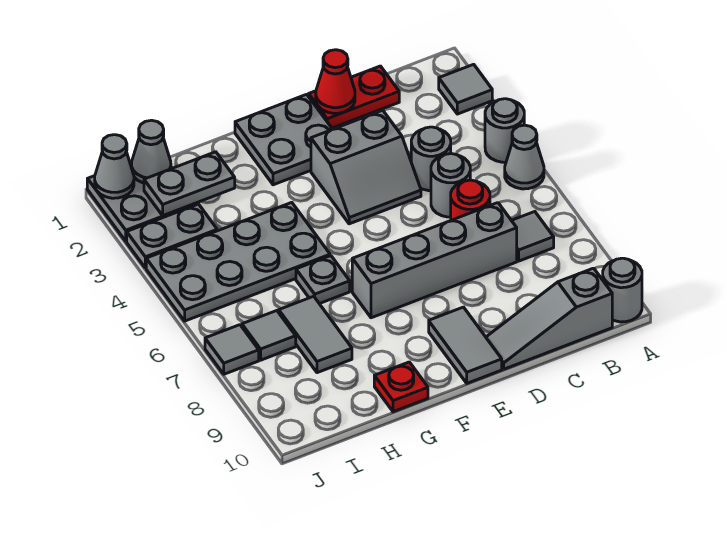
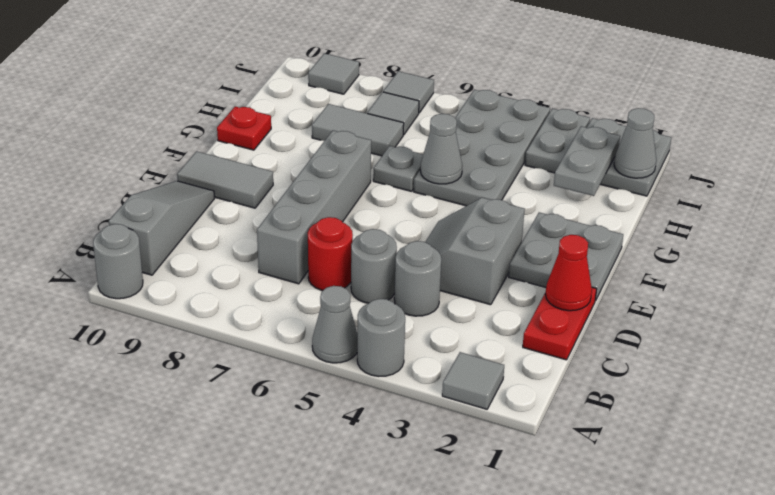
grey 1x1 tile [511,212,554,261] -> grey 1x1 tile moved to [308,53,359,94]
grey 1x1 cone [95,135,134,198] -> grey 1x1 cone moved to [420,114,462,184]

